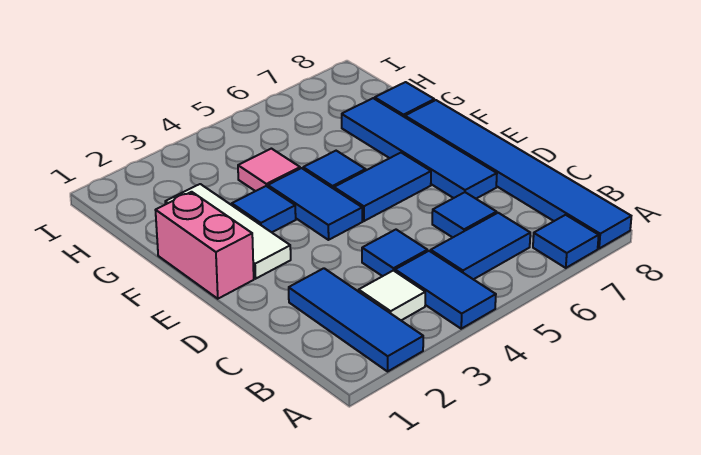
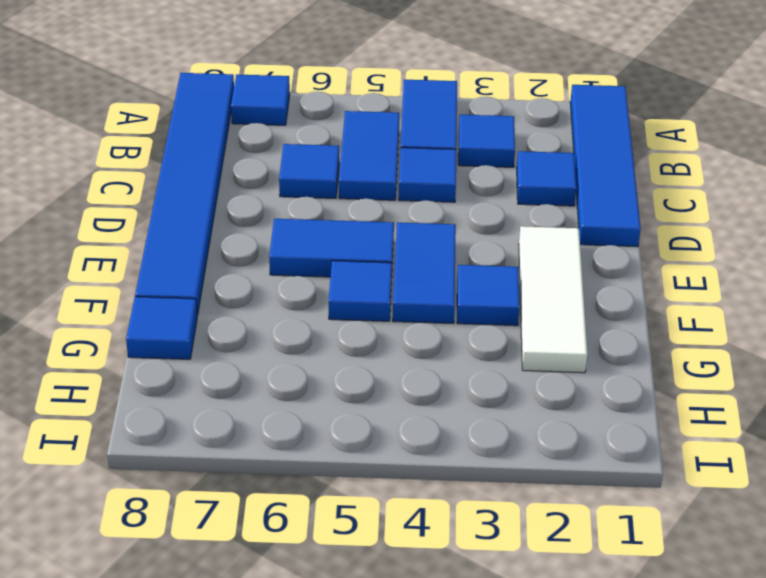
blue 1x3 tile [289,268,423,371] -> blue 1x1 tile [517,151,576,206]
white 1x1 tile [359,270,425,320] -> blue 1x1 tile [458,115,515,167]
blue 1x2 tile [431,213,530,279] -> blue 1x2 tile turned to [339,111,399,200]
blue 1x4 tile [342,98,497,199] -> blue 1x4 tile moved to [570,85,641,247]
pink 1x2 brick [156,192,254,299] -> none
pink 1x1 tile [238,149,300,191] -> none

